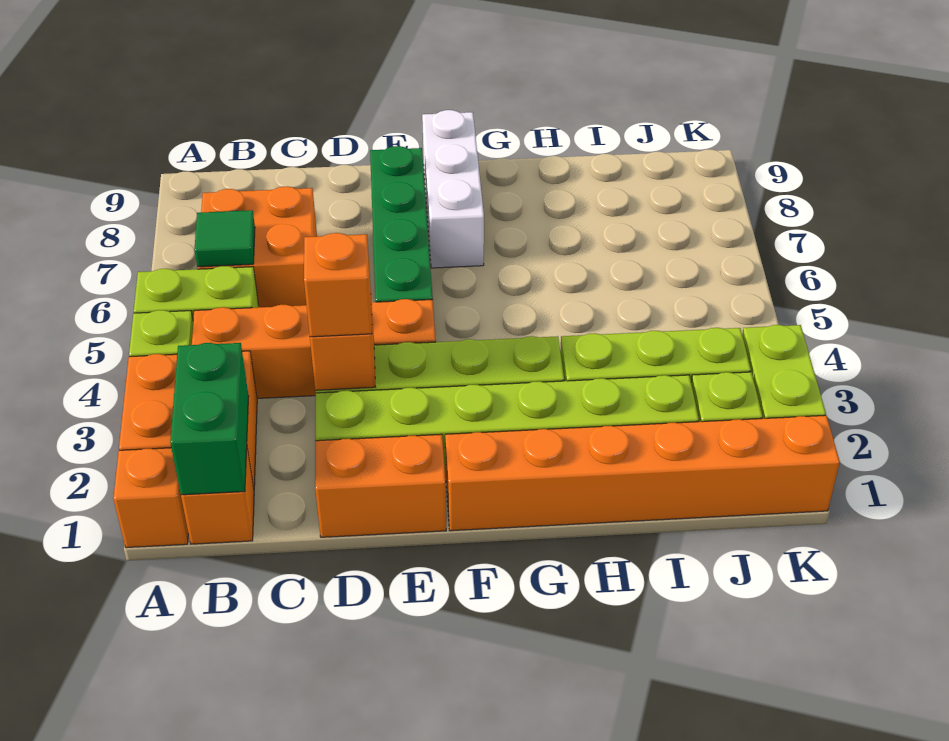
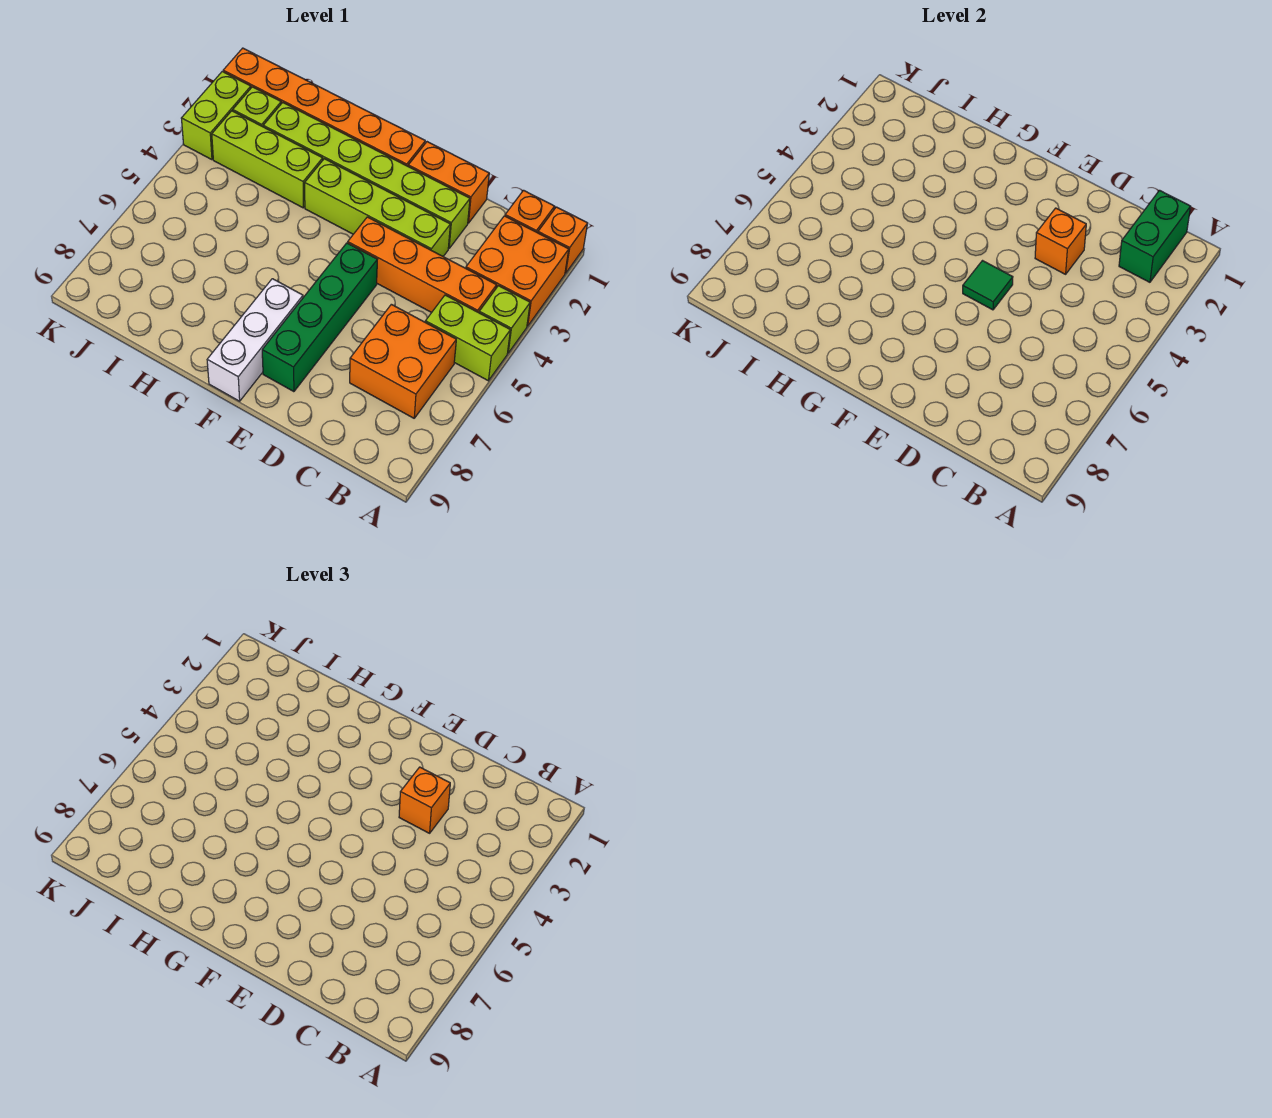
green 1x1 tile [194,210,255,267] -> green 1x1 tile moved to [963,261,1013,310]

